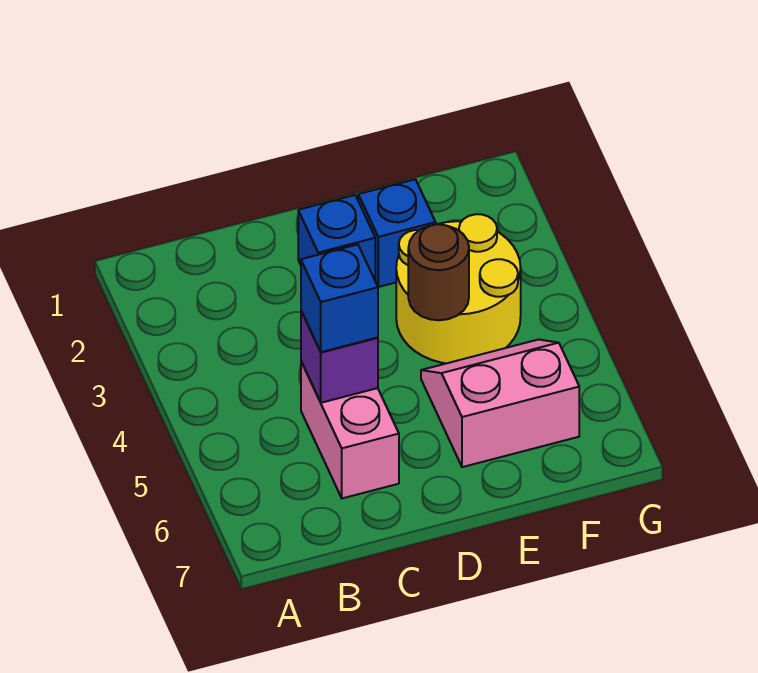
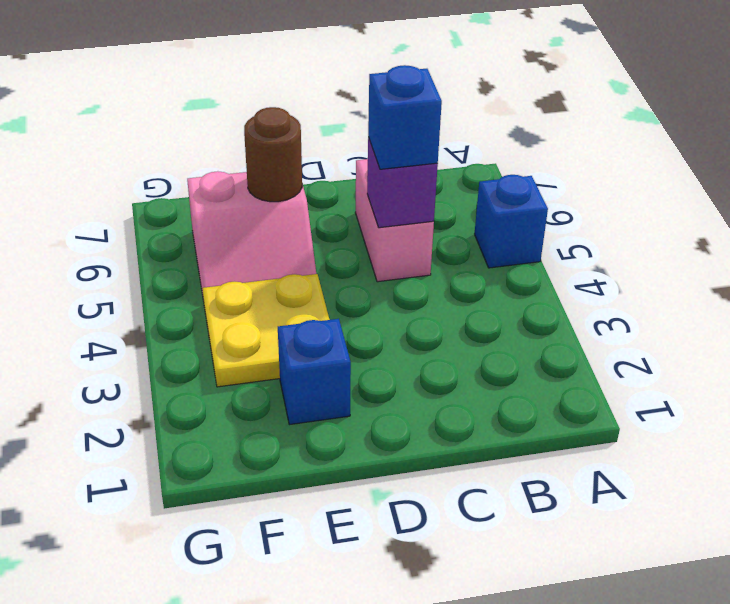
blue 1x1 brick [298,195,375,280] -> blue 1x1 brick moved to [475,175,548,268]
yellow 2x2 round brick [396,214,521,363] -> yellow 2x2 plate [202,274,330,387]
brown 1x1 round brick [408,224,469,320] -> brown 1x1 round brick moved to [244,107,302,202]

